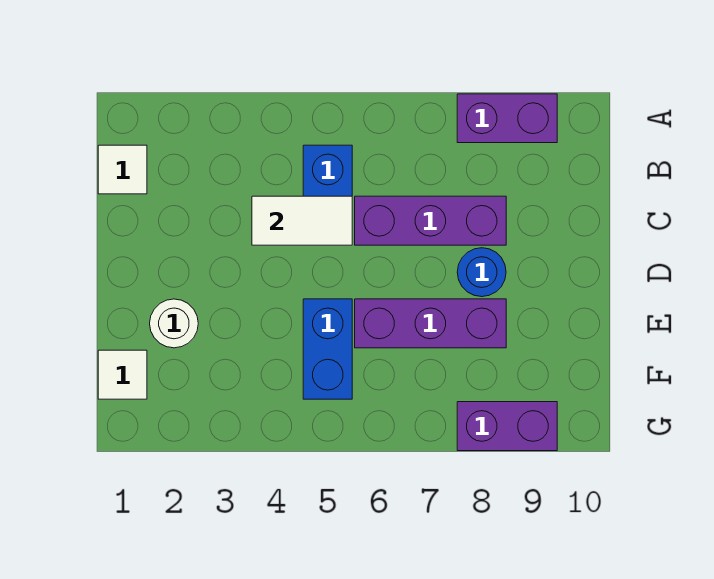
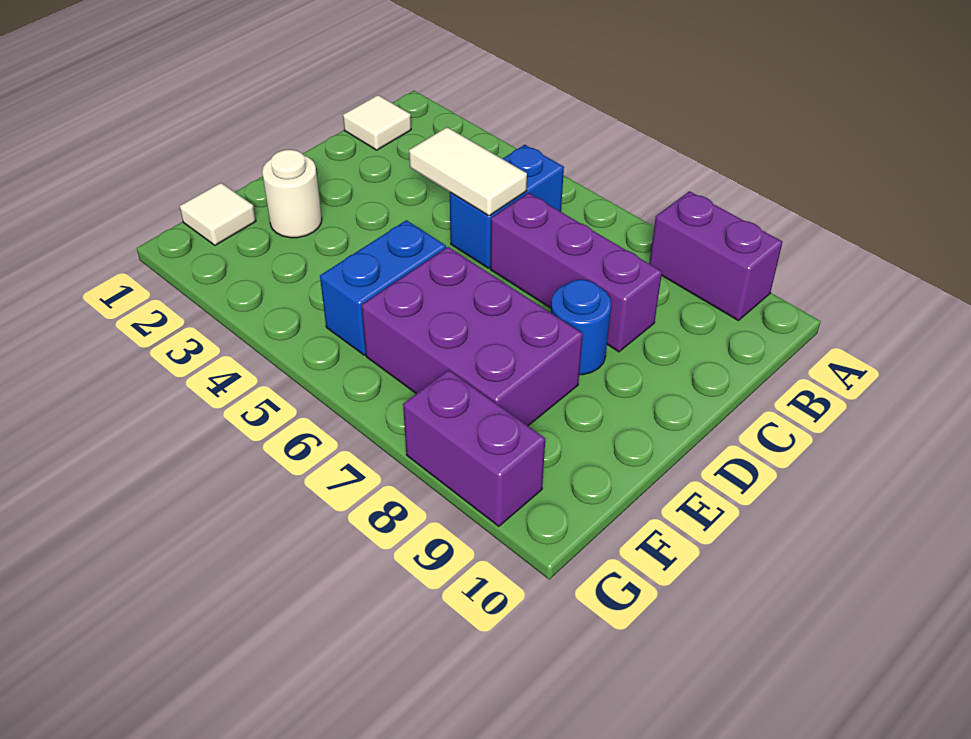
purple 1x3 brick [355,299,506,348] -> purple 2x3 brick [361,247,583,426]

